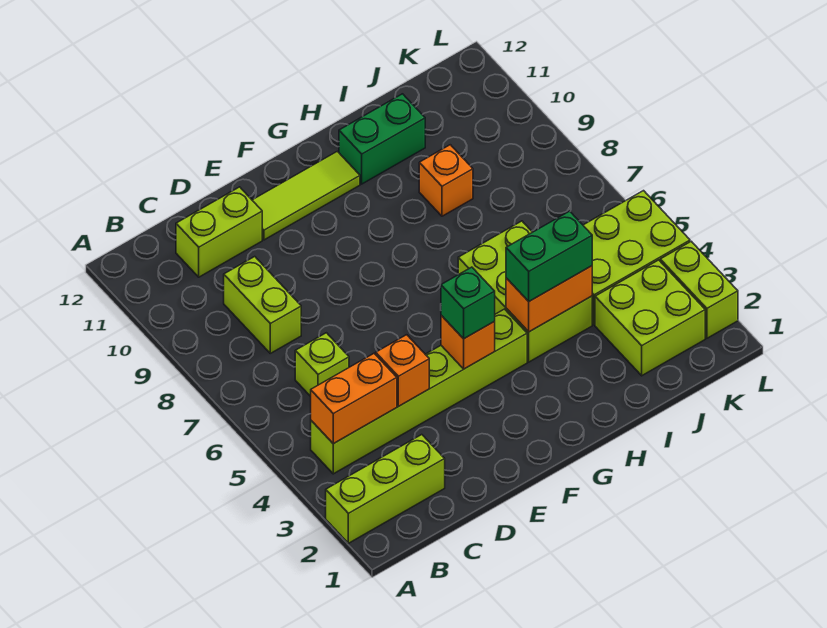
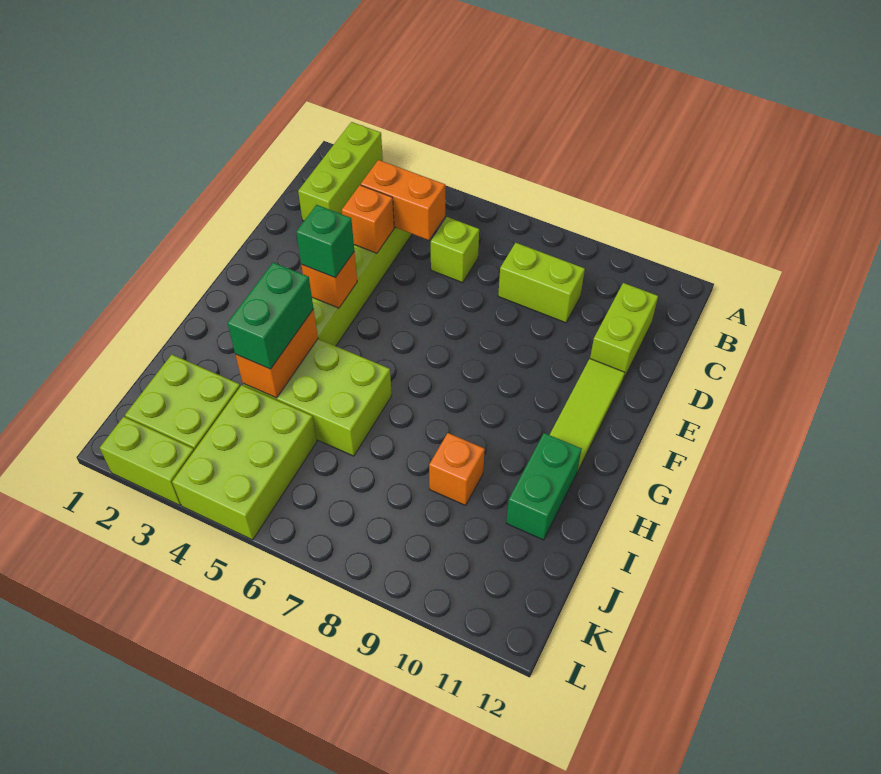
orange 1x2 brick [311,354,397,444] -> orange 1x2 brick turned to [361,160,445,240]

